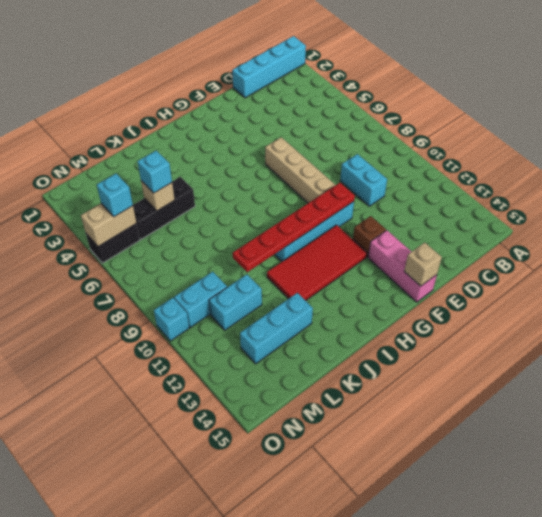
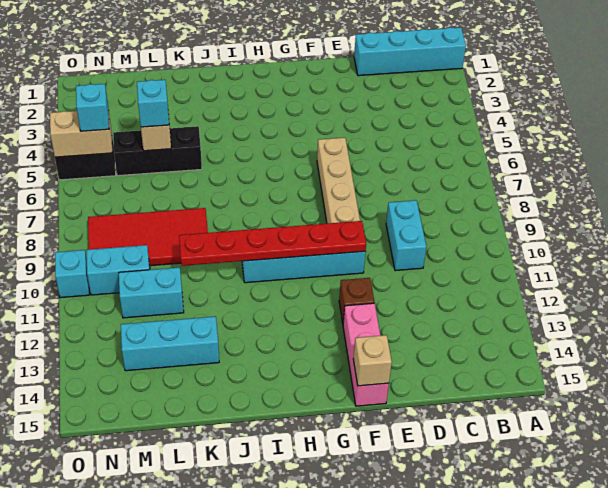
red 2x4 tile [267,225,367,301] -> red 2x4 tile moved to [88,208,208,266]

